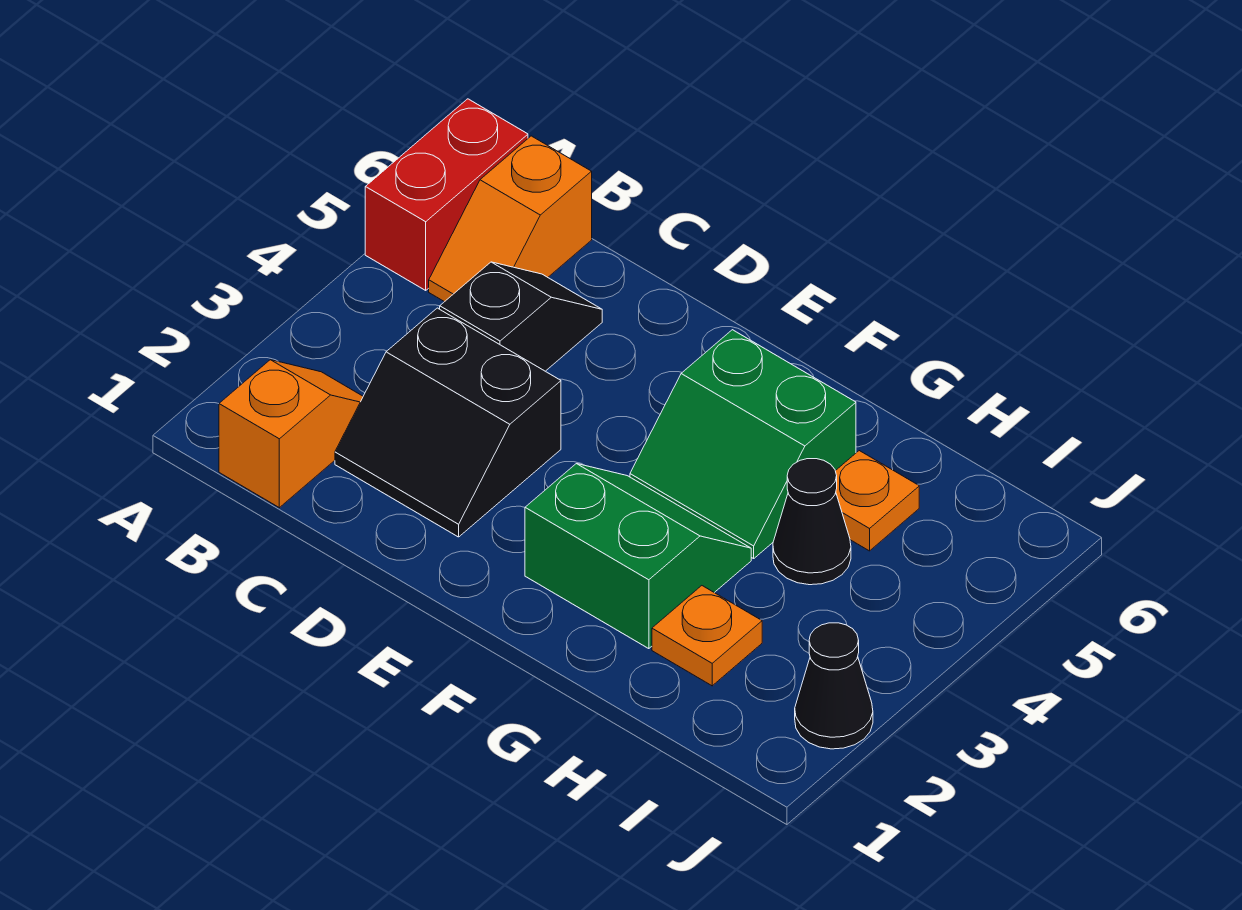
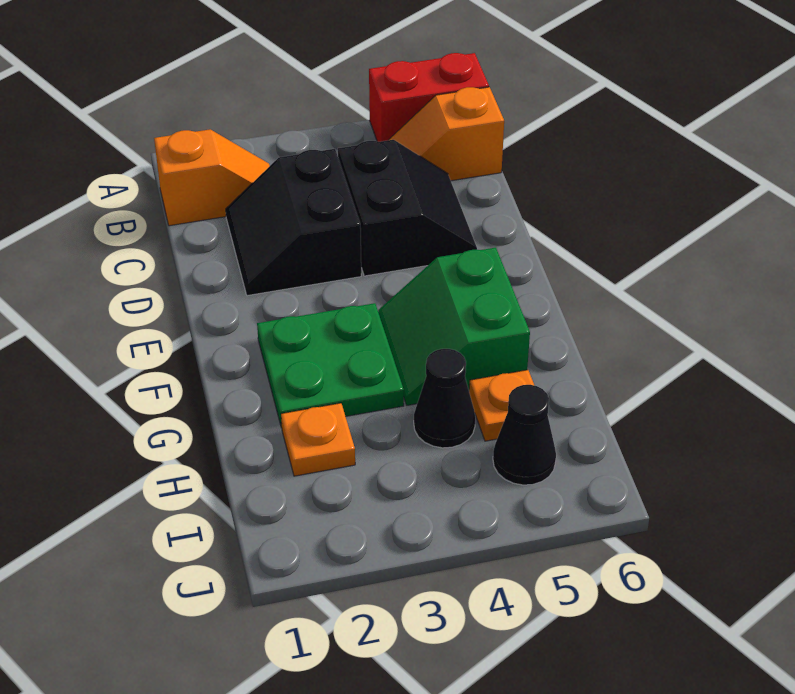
black 1x2 slope [440,262,602,371] -> black 2x2 slope [338,140,477,276]
green 2x2 slope [525,464,751,649] -> green 2x2 plate [257,303,404,428]
black 1x1 cone [795,623,873,749] -> black 1x1 cone moved to [493,385,556,485]

